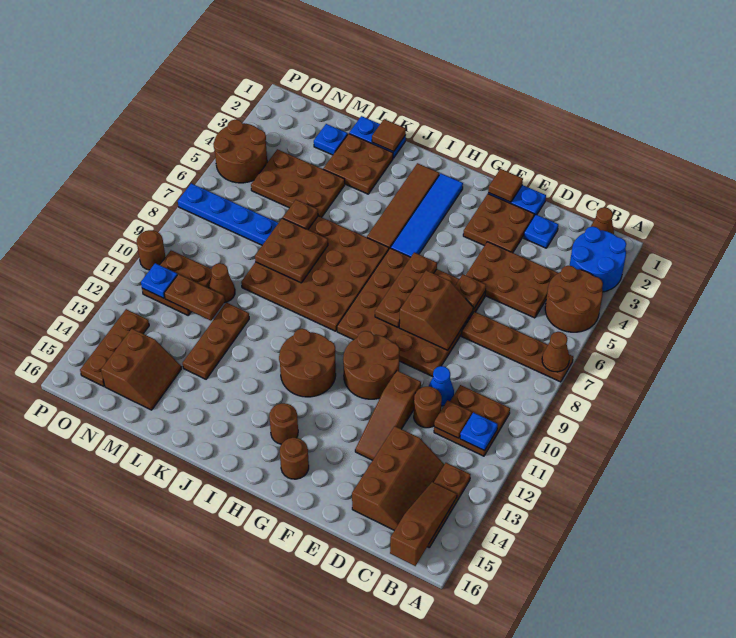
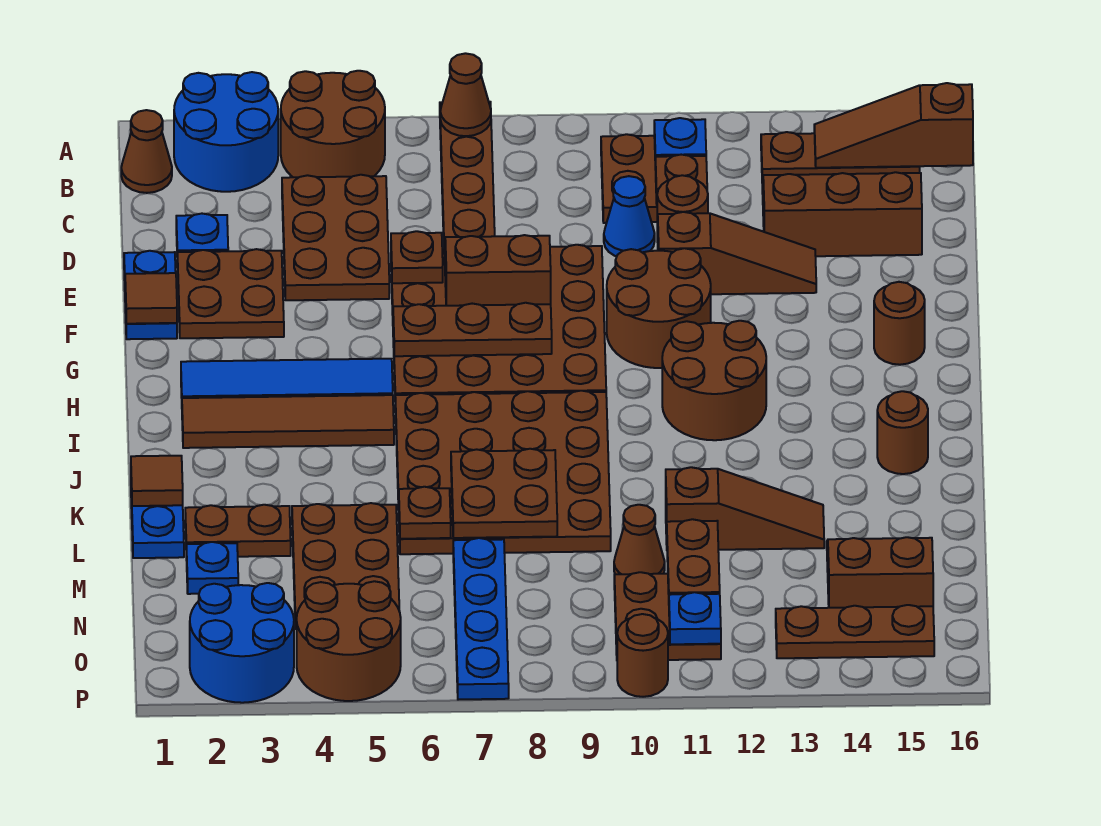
brown 1x1 round brick [269,403,298,444] -> brown 1x1 round brick moved to [877,391,928,474]
brown 2x2 plate [323,134,393,194] -> brown 1x2 plate [185,505,291,557]
brown 1x3 plate [183,302,249,379] -> brown 1x3 slope [666,467,824,550]
none -> blue 2x2 round brick [190,583,294,703]

